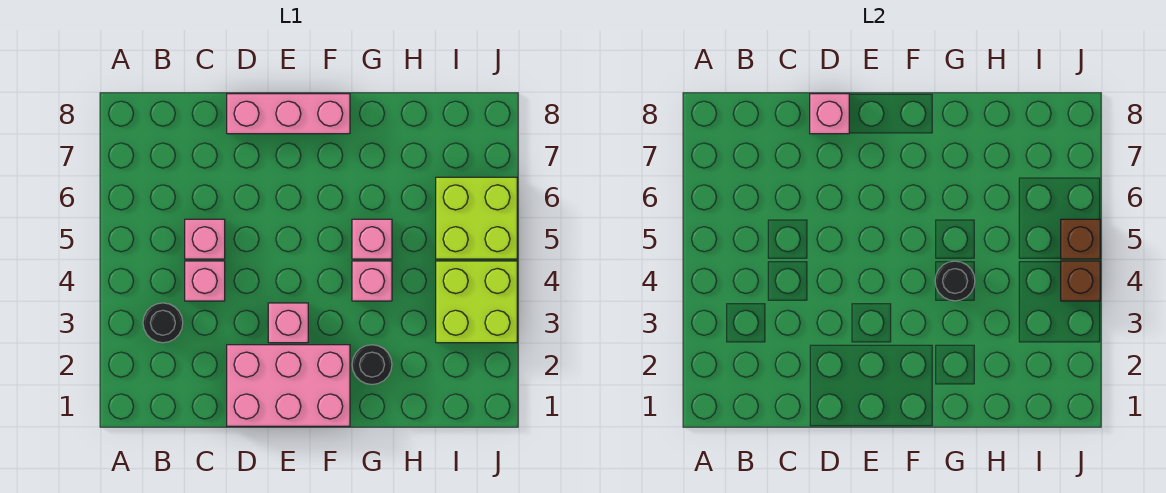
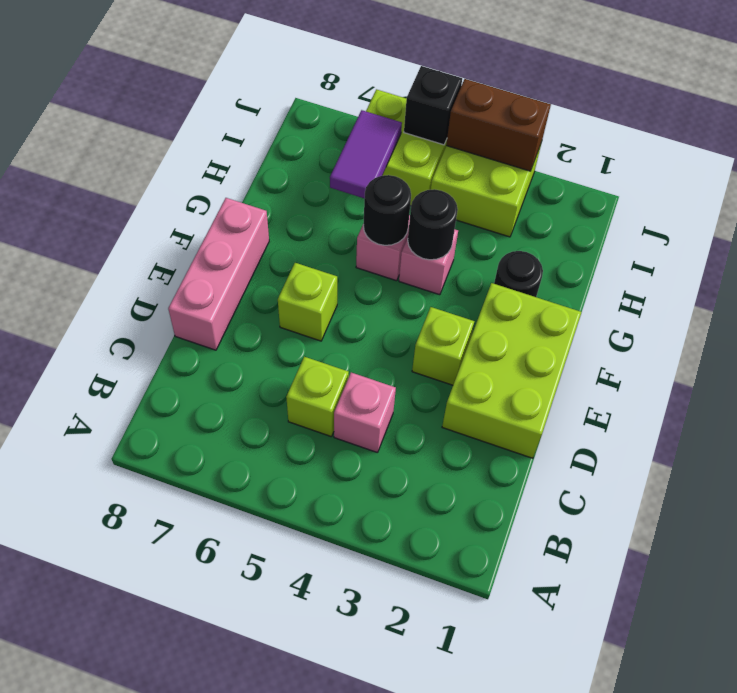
black 1x1 round brick [143,303,183,343] -> black 1x1 round brick moved to [363,175,411,245]
pink 1x1 brick [185,219,225,259] -> lime 1x1 brick [286,357,349,437]
pink 2x3 brick [227,345,350,426] -> lime 2x3 brick [442,283,581,458]
pink 1x1 brick [810,94,849,134] -> none
pink 1x1 brick [268,303,308,343] -> lime 1x1 brick [412,307,474,385]
none -> lime 1x1 brick [278,263,337,341]
none -> purple 1x2 tile [330,110,402,198]
brown 1x1 brick [1061,261,1100,301] -> brown 1x2 brick [446,79,551,171]
brown 1x1 brick [1061,219,1100,259] -> black 1x1 brick [404,66,462,145]

